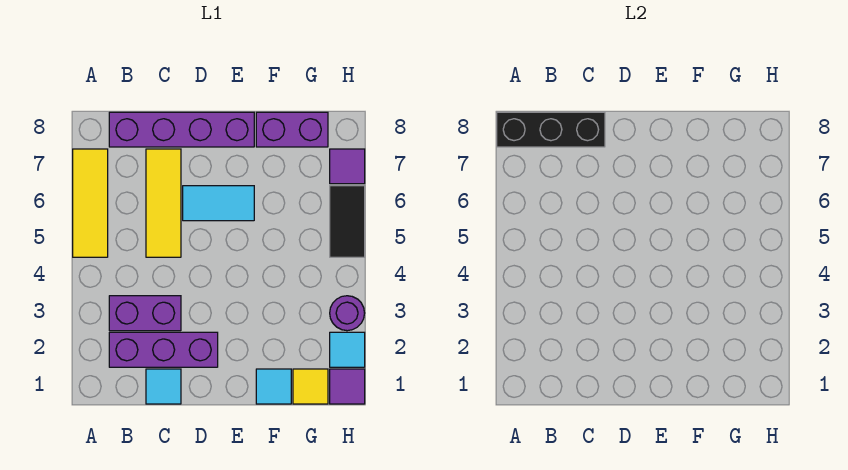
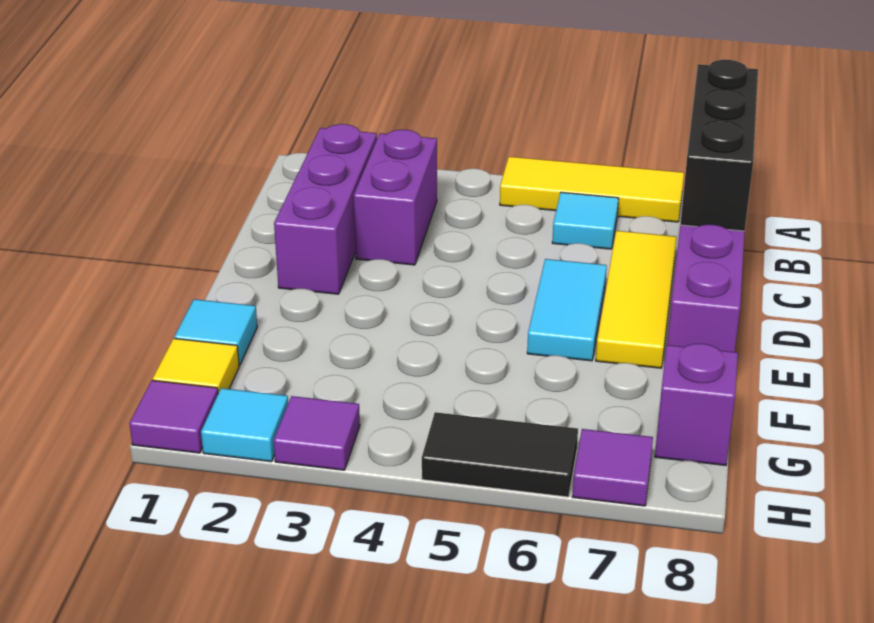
cyan 1x1 tile [146,369,181,404] -> cyan 1x1 tile moved to [552,192,619,249]
yellow 1x3 tile [146,149,181,257] -> yellow 1x3 tile turned to [596,231,676,368]
purple 1x2 brick [256,112,328,147] -> purple 1x1 brick [655,344,738,465]
purple 1x1 round brick [330,296,365,331] -> purple 1x1 tile [274,396,360,470]

